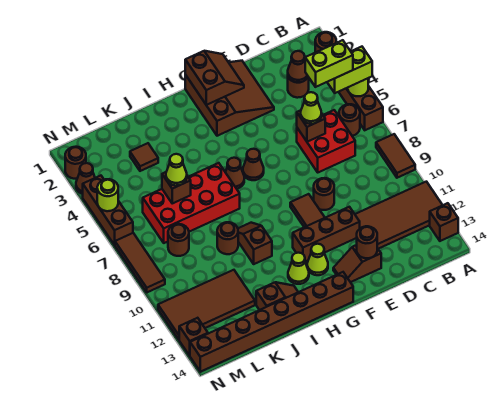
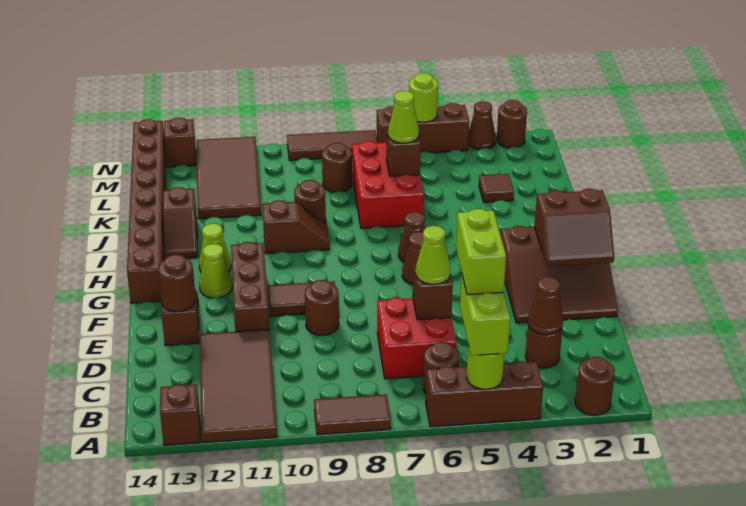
red 2x4 brick [143,163,240,243] -> red 2x3 brick [352,141,424,228]

